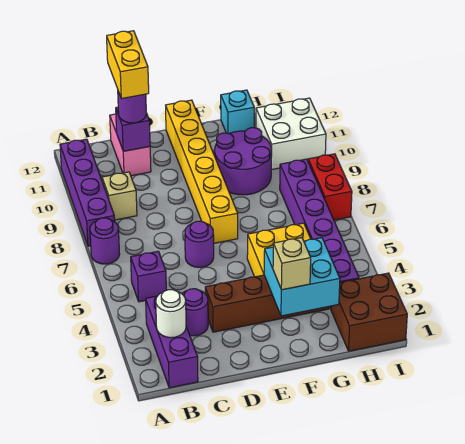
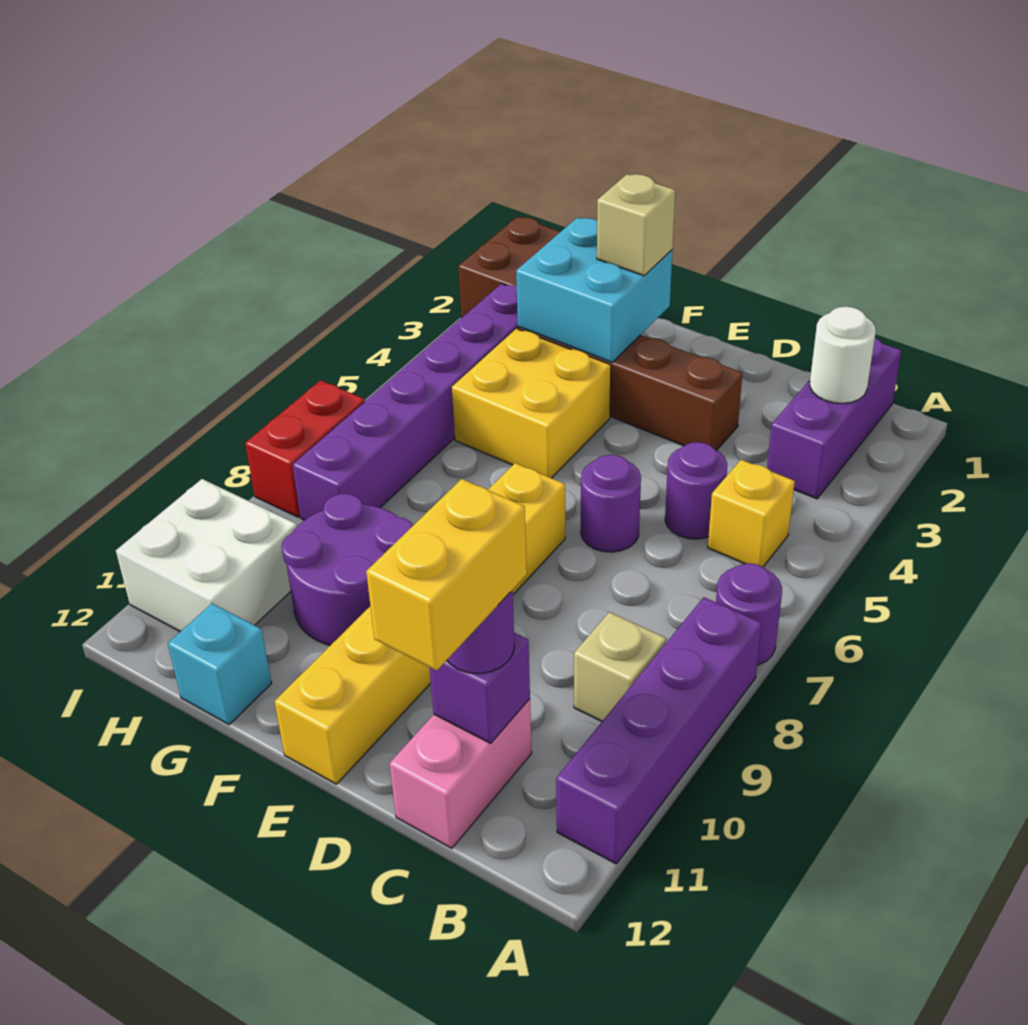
purple 1x1 brick [131,251,166,302] -> yellow 1x1 brick [708,460,795,567]
purple 1x1 round brick [182,289,208,336] -> purple 1x1 round brick moved to [665,442,727,539]

